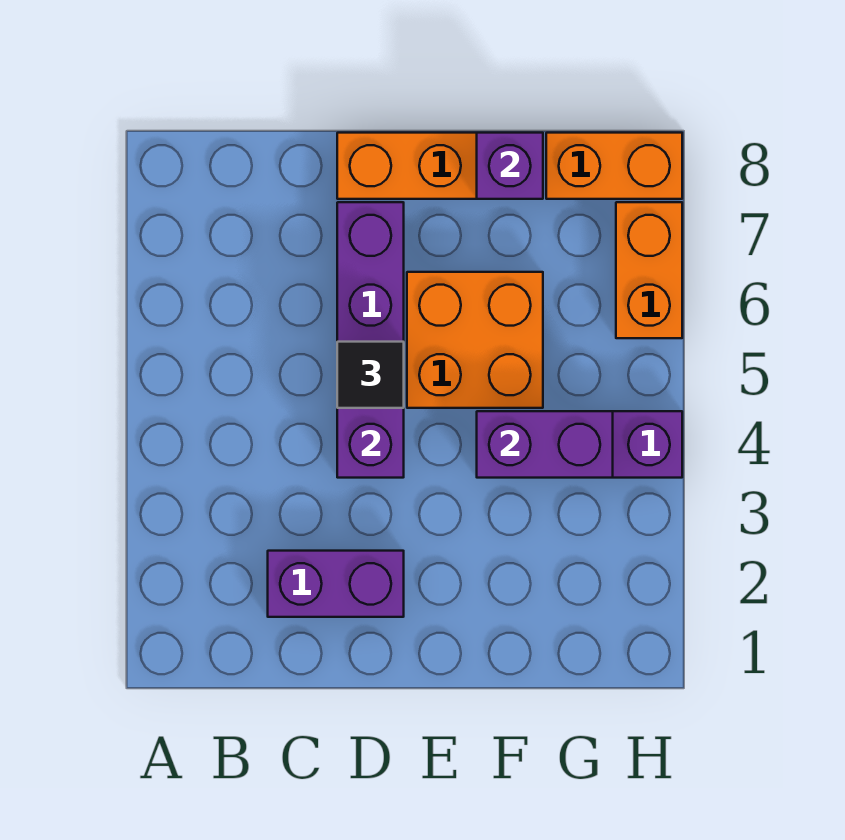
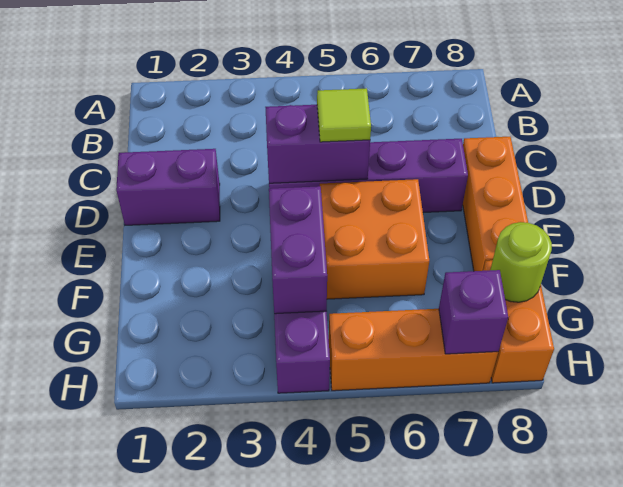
purple 1x2 brick [268,551,404,617] -> purple 1x2 brick turned to [116,149,220,225]
black 1x1 tile [337,342,404,408] -> lime 1x1 tile [317,88,371,142]
purple 1x1 brick [477,133,543,199] -> purple 1x1 brick moved to [439,270,508,354]
none -> lime 1x1 round brick [491,222,552,302]
orange 1x2 brick [616,202,682,338] -> orange 1x3 brick [329,309,498,391]

